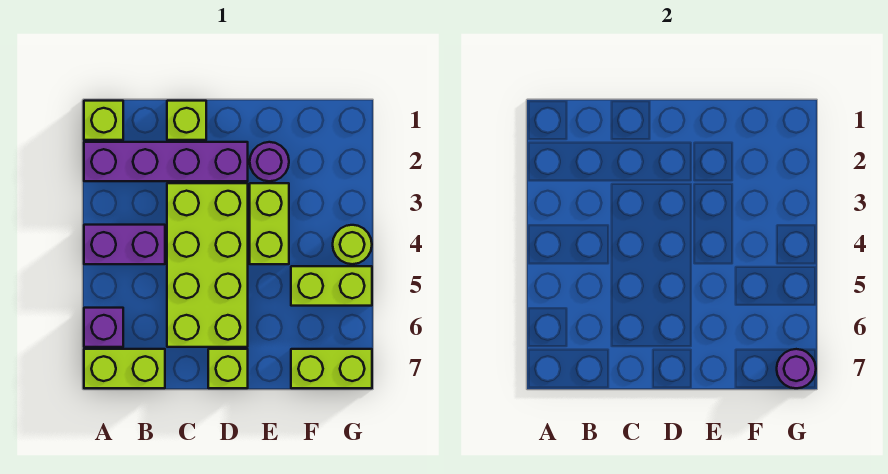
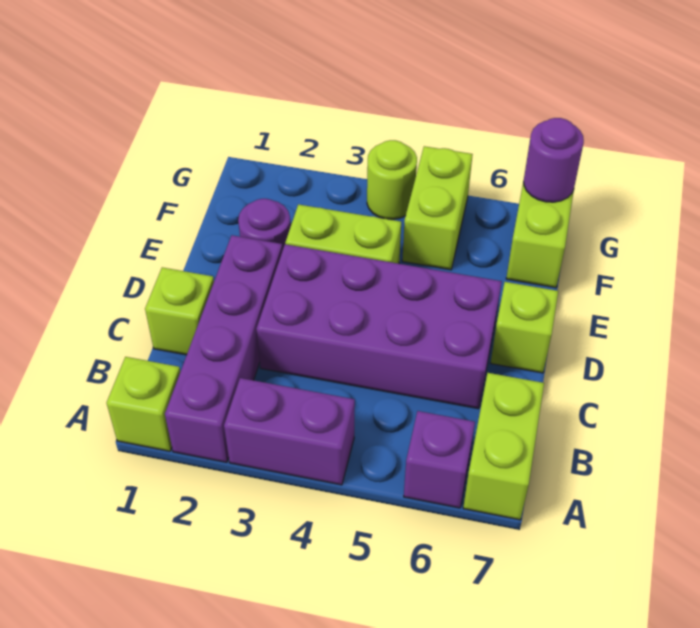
purple 1x2 brick [84,225,165,264] -> purple 1x2 brick turned to [224,378,355,485]
lime 2x4 brick [167,183,248,347] -> purple 2x4 brick [256,244,502,409]

